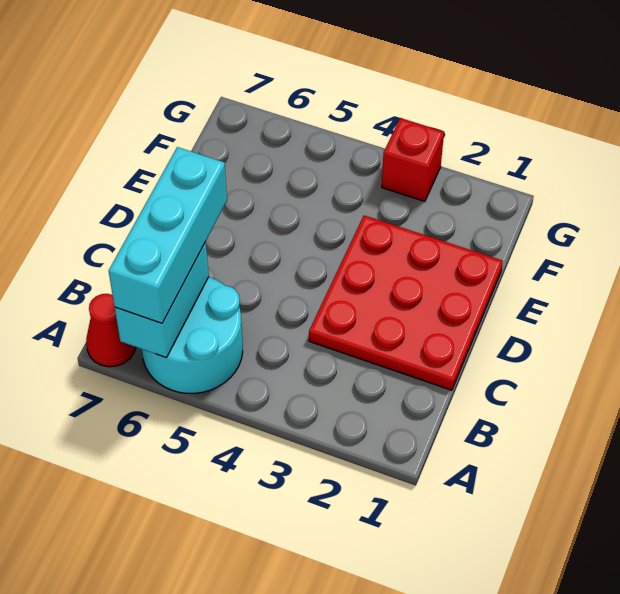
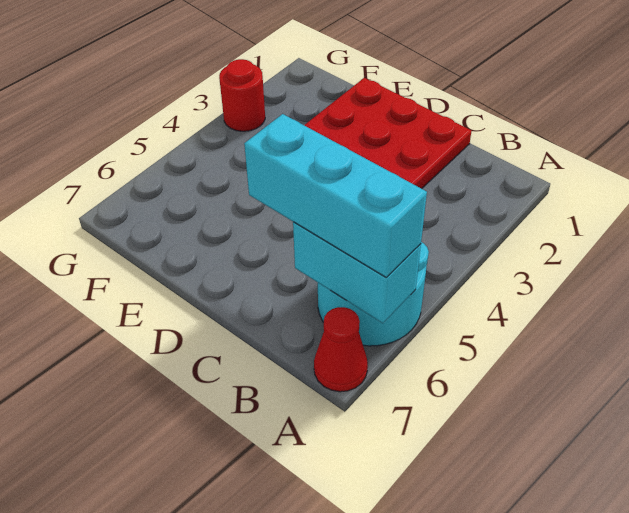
red 1x1 brick [382,118,444,201] -> red 1x1 round brick [219,59,265,131]

